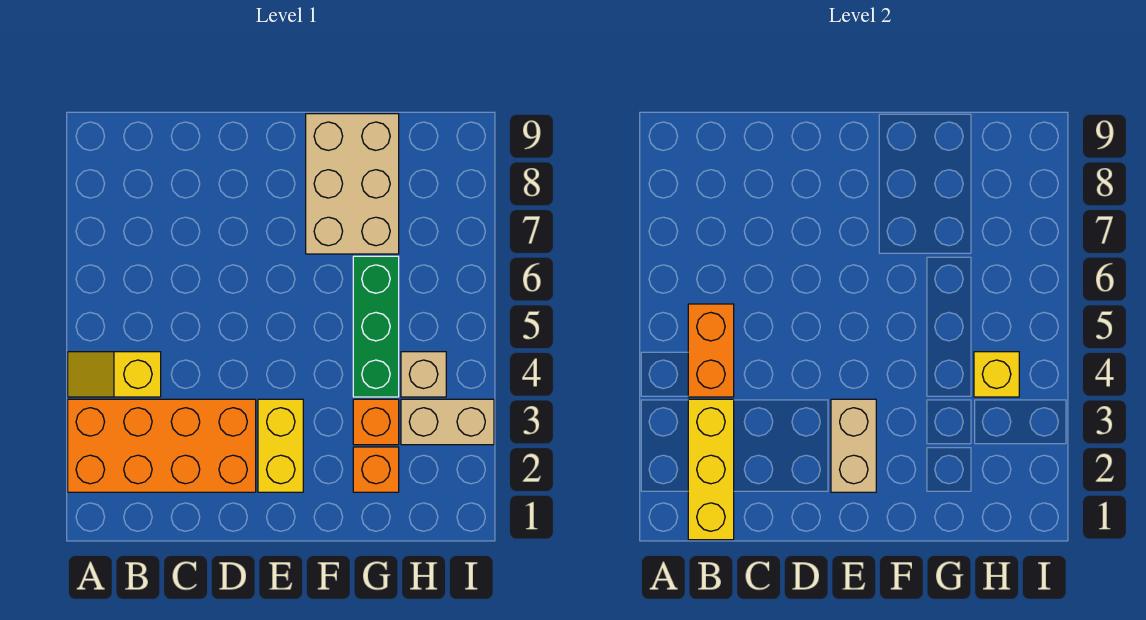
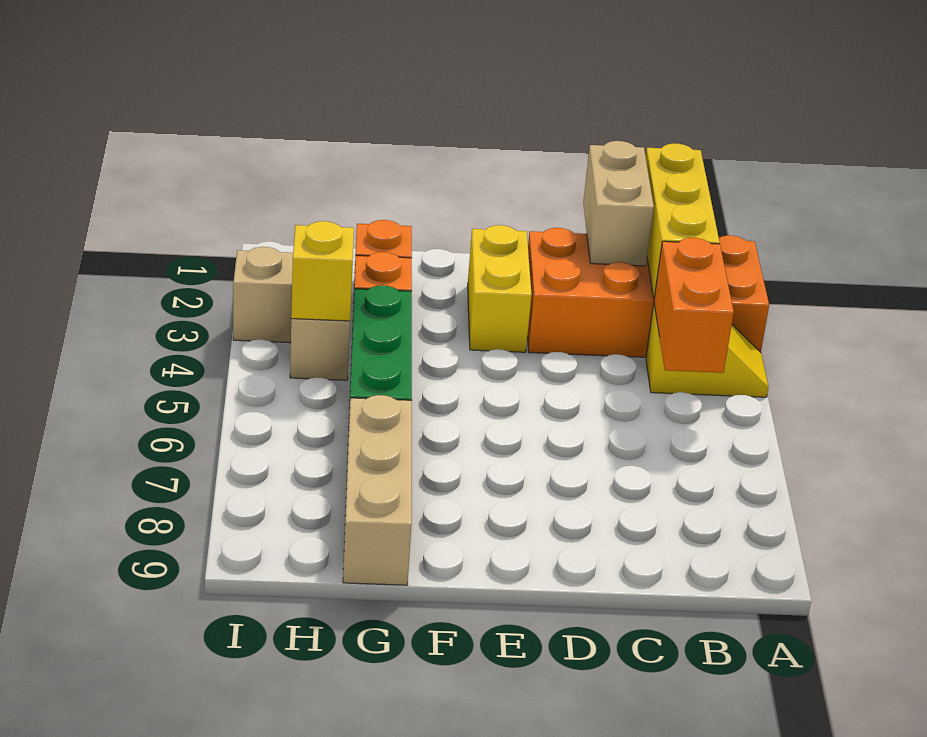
tan 1x2 brick [831,399,876,492] -> tan 1x2 brick moved to [583,141,654,266]
tan 2x3 brick [306,114,399,254] -> tan 1x3 brick [343,395,412,585]

